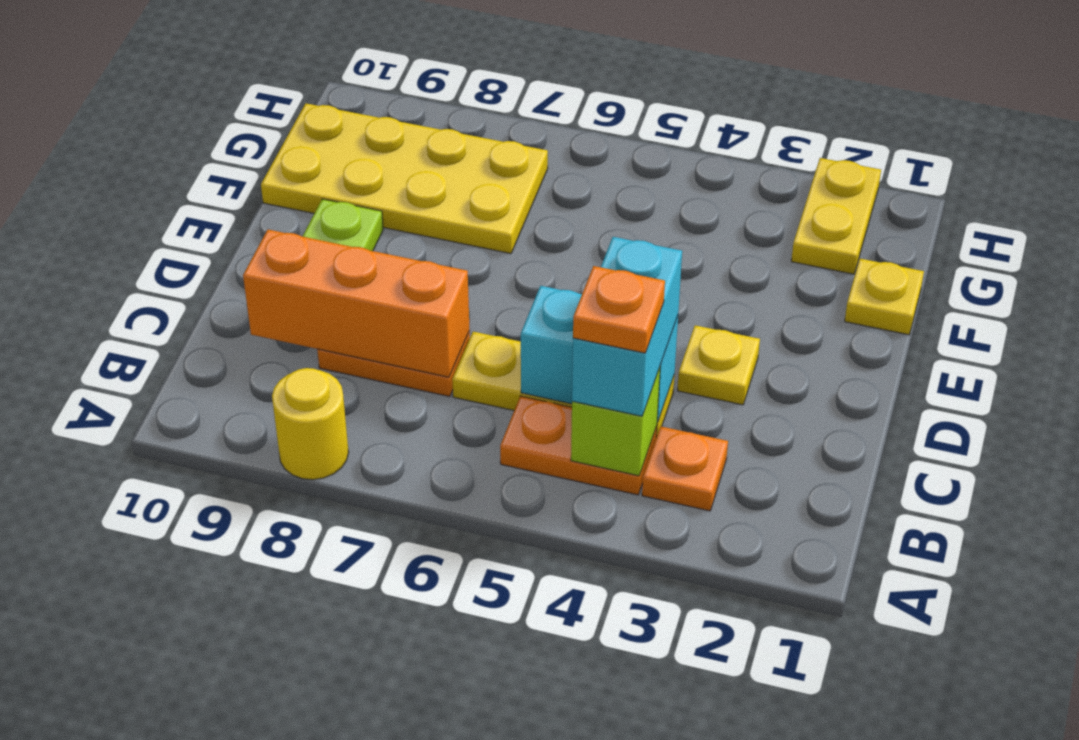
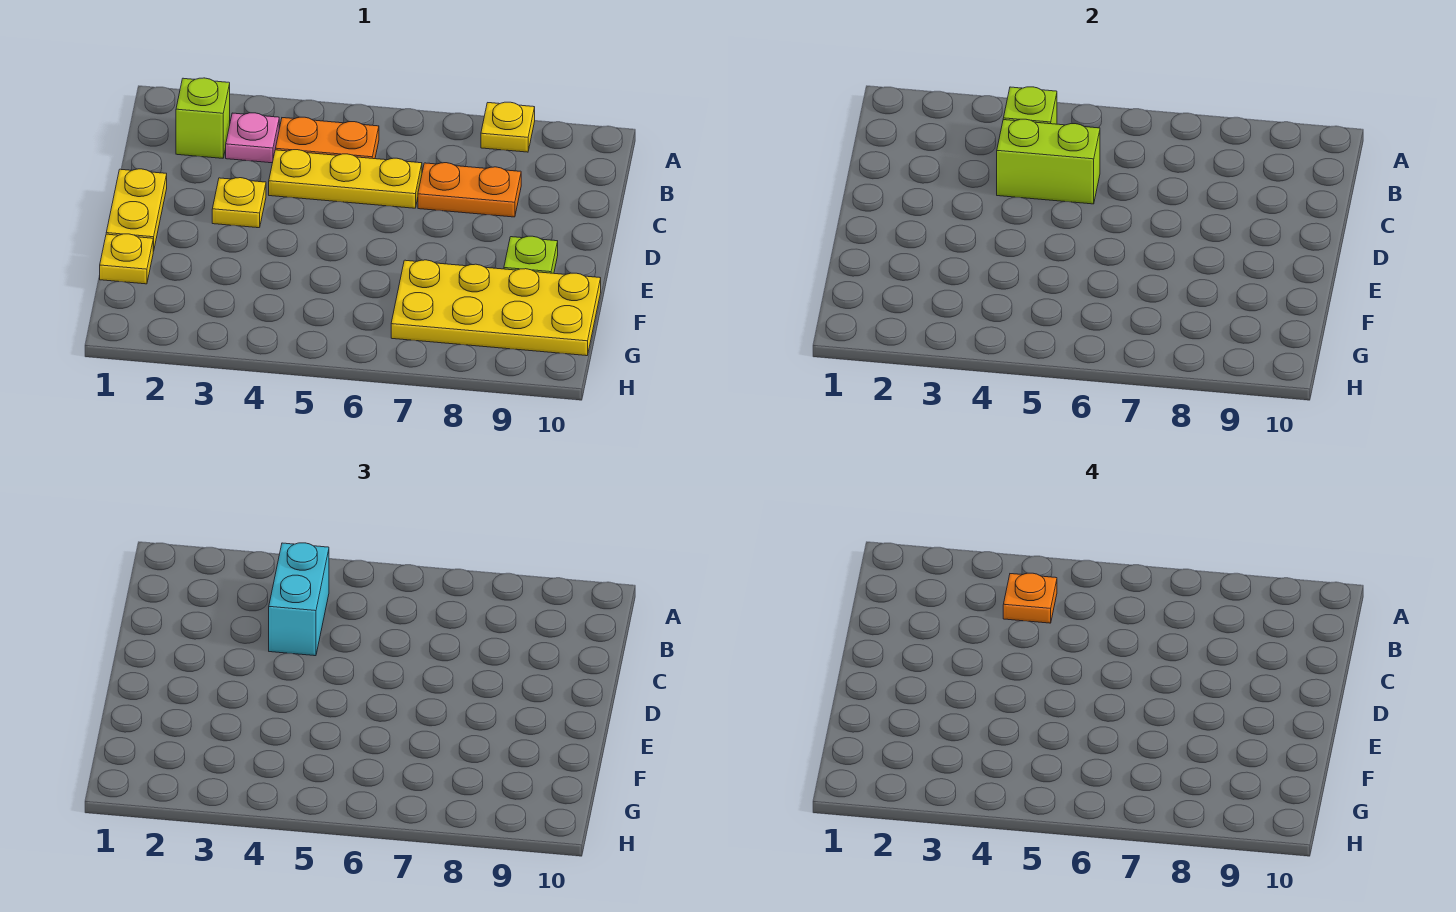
yellow 1x1 round brick [272,368,349,480] -> yellow 1x1 plate [481,102,535,152]
none -> lime 1x1 brick [176,78,230,158]
orange 1x1 plate [642,426,728,511] -> pink 1x1 plate [226,113,279,163]
cyan 1x2 brick [521,286,678,422] -> lime 1x2 brick [997,119,1100,204]
orange 1x3 brick [243,230,470,377] -> none
yellow 1x2 plate [791,158,881,274] -> yellow 1x2 plate moved to [106,169,167,251]

